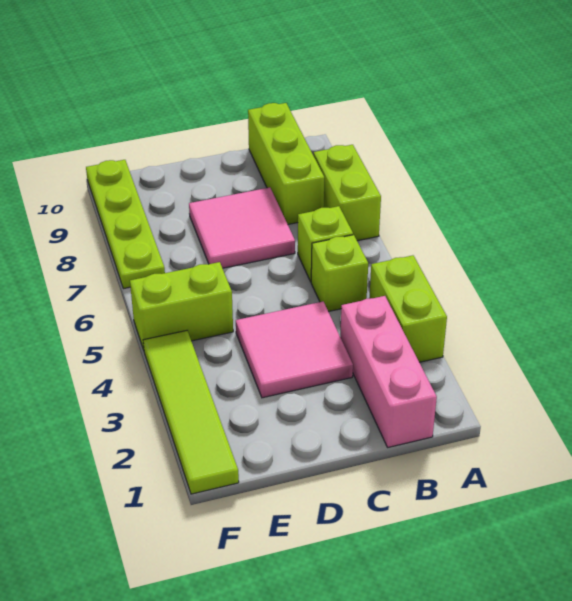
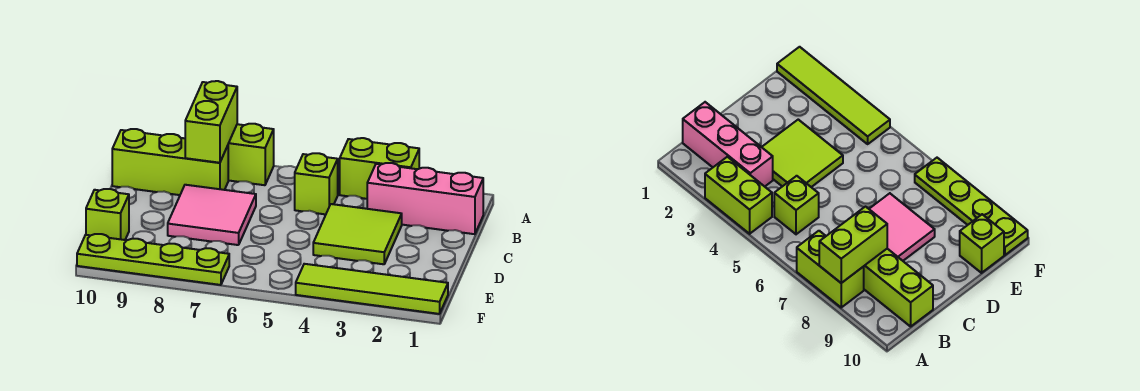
lime 1x1 brick [298,206,353,282] -> lime 1x1 brick moved to [86,189,129,240]
pink 2x2 tile [236,302,353,398] -> lime 2x2 tile [313,204,402,264]
lime 1x2 brick [130,262,233,350] -> lime 1x2 brick moved to [185,81,237,163]

